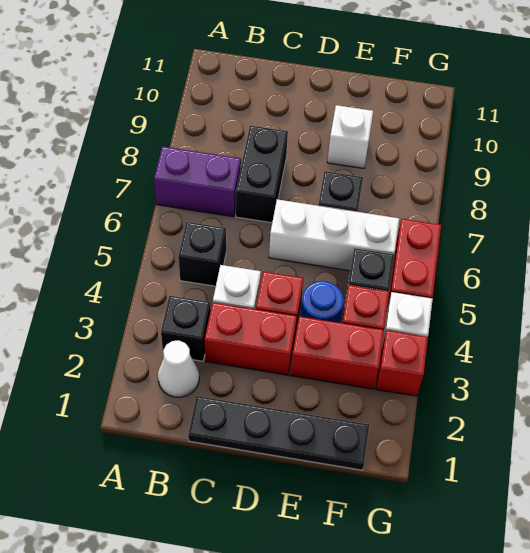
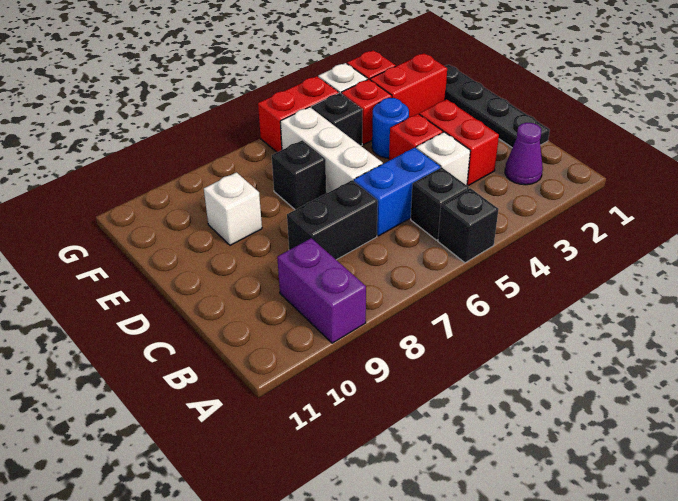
purple 1x2 brick [154,146,241,217] -> purple 1x2 brick moved to [277,238,366,343]
white 1x1 cone [158,341,199,397] -> purple 1x1 cone [505,123,543,185]
black 1x1 brick [161,296,211,361] -> black 1x1 brick moved to [438,188,499,263]
none -> blue 1x2 brick [354,148,440,236]
red 1x2 brick [290,316,384,389] -> red 1x2 brick turned to [370,53,447,117]

